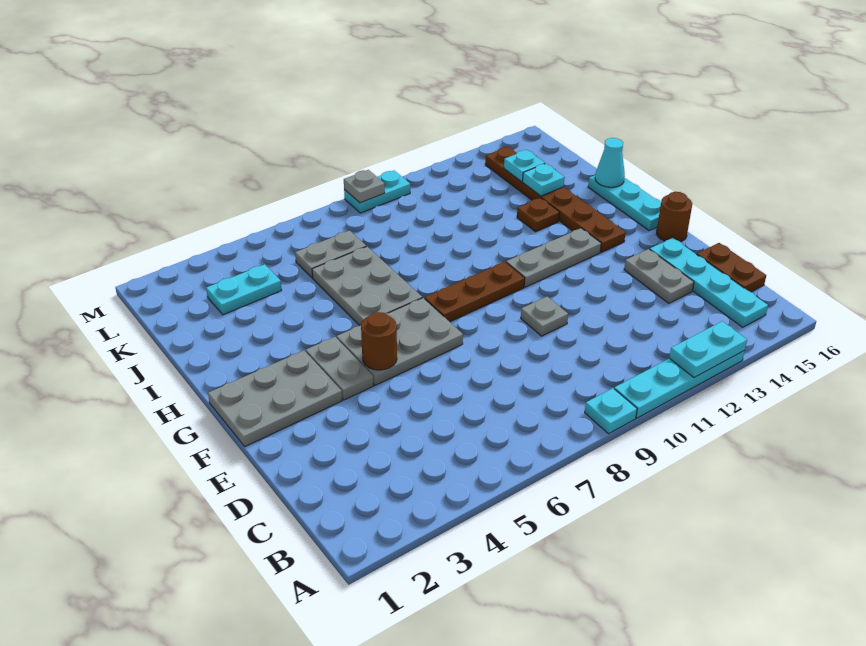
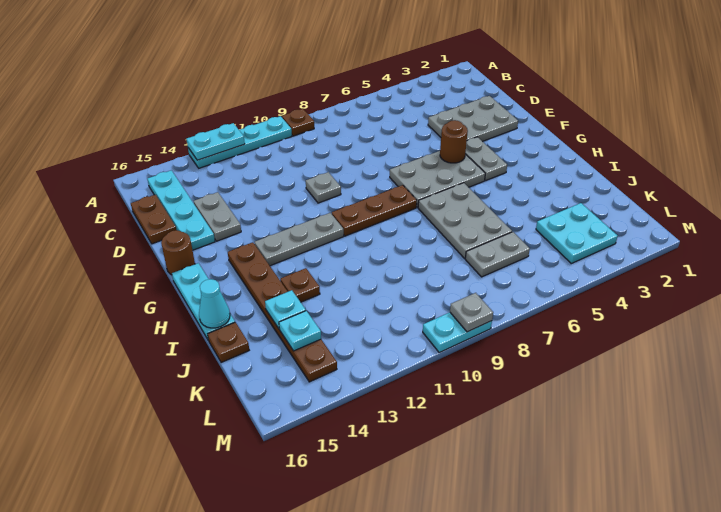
cyan 1x1 plate [585,388,637,434] -> brown 1x1 plate [282,109,314,136]
grey 2x3 plate [208,350,342,446] -> grey 2x3 plate moved to [428,96,518,142]
none -> brown 1x1 plate [208,322,249,363]
cyan 1x2 plate [206,264,282,315] -> cyan 2x2 plate [536,203,618,263]

